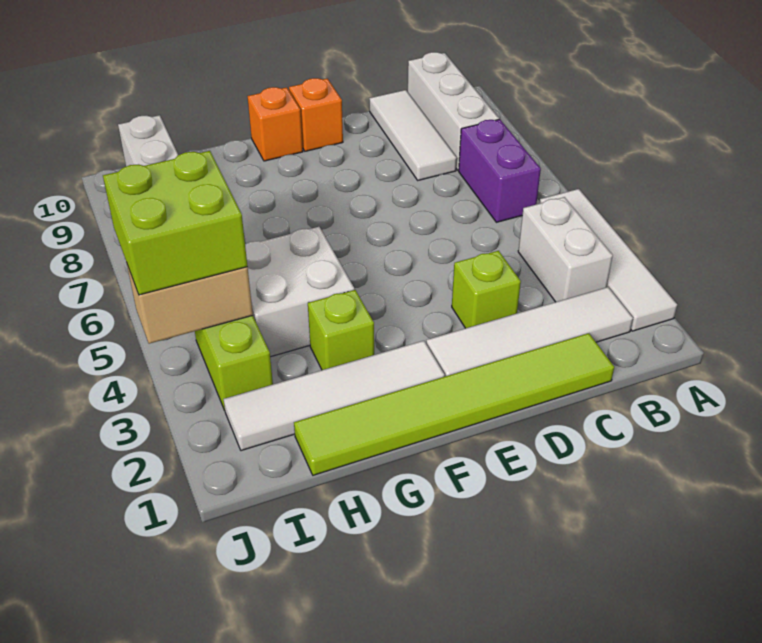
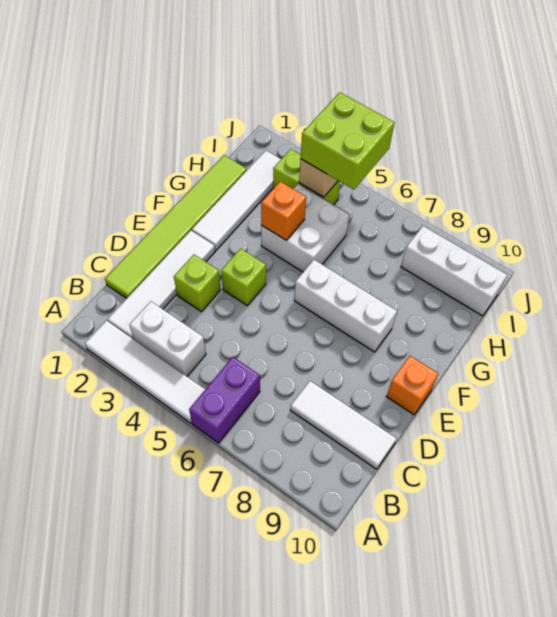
purple 1x2 brick [459,119,541,222] -> purple 1x2 brick turned to [189,357,260,443]
white 1x3 brick [408,52,499,170] -> white 1x3 brick moved to [294,260,397,352]
orange 1x1 brick [248,87,303,161] -> orange 1x1 brick moved to [261,181,306,240]
lime 1x1 brick [308,290,374,370] -> lime 1x1 brick moved to [221,249,266,306]

